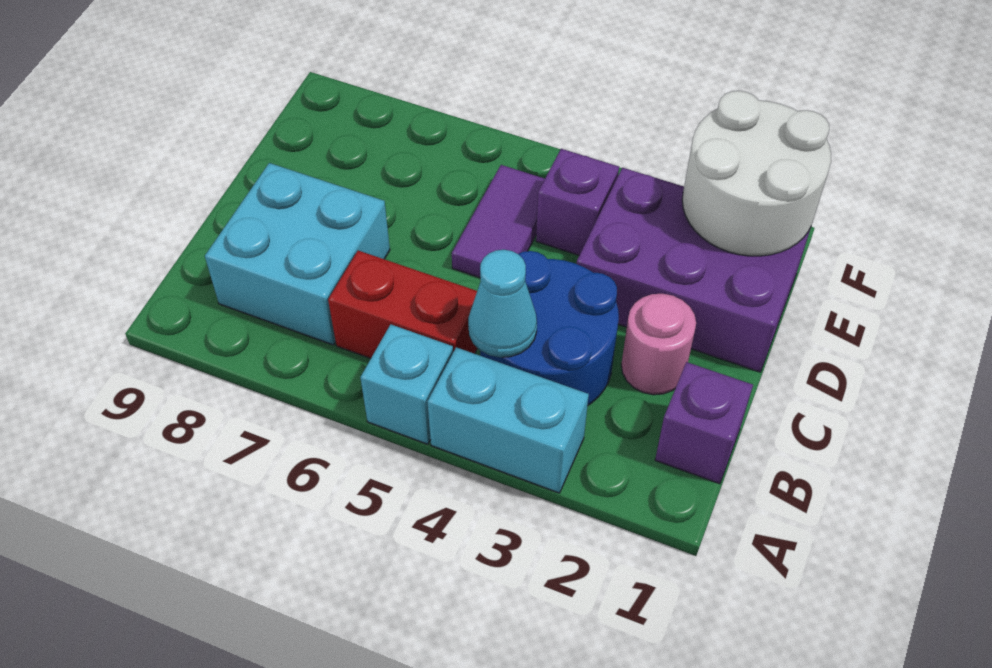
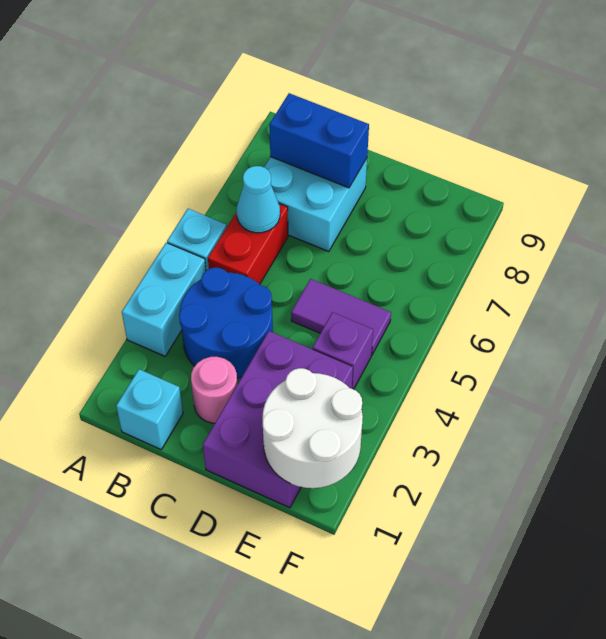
purple 1x1 brick [655,362,753,484] -> cyan 1x1 brick [116,369,183,449]
cyan 1x1 cone [468,250,537,357] -> cyan 1x1 cone moved to [237,166,280,233]
none -> blue 1x2 brick [269,93,369,188]

